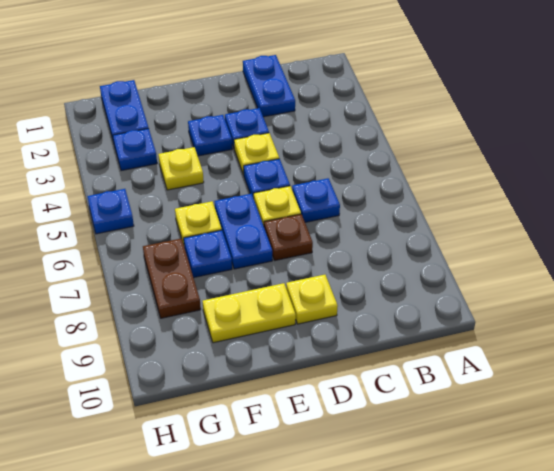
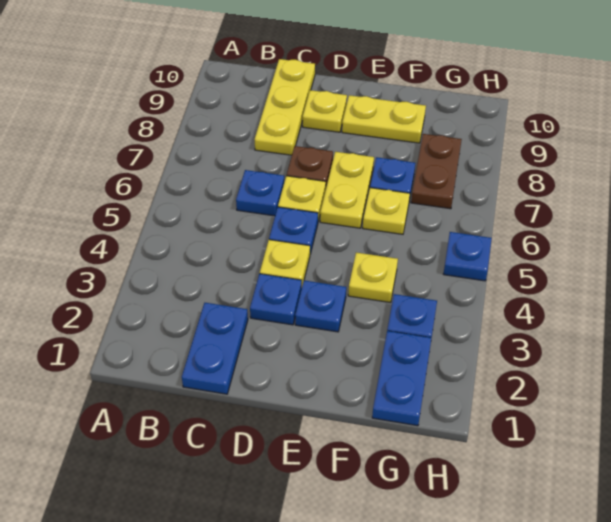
none -> yellow 1x3 plate [255,59,315,155]
blue 1x2 plate [215,194,272,269] -> yellow 1x2 plate [320,152,374,228]

